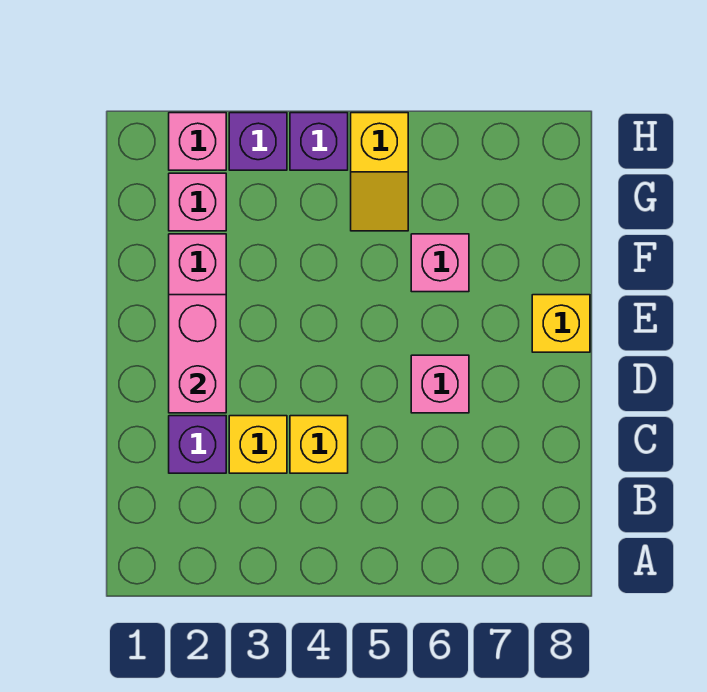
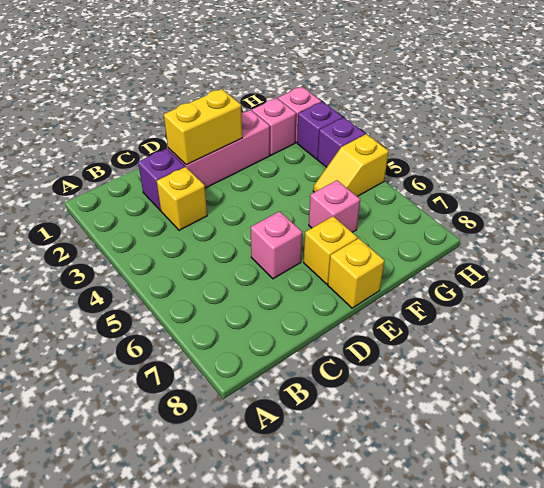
yellow 1x1 brick [290,416,348,473] -> yellow 1x1 brick moved to [304,216,358,284]
pink 1x2 brick [169,295,226,413] -> yellow 1x2 brick [164,89,242,165]

